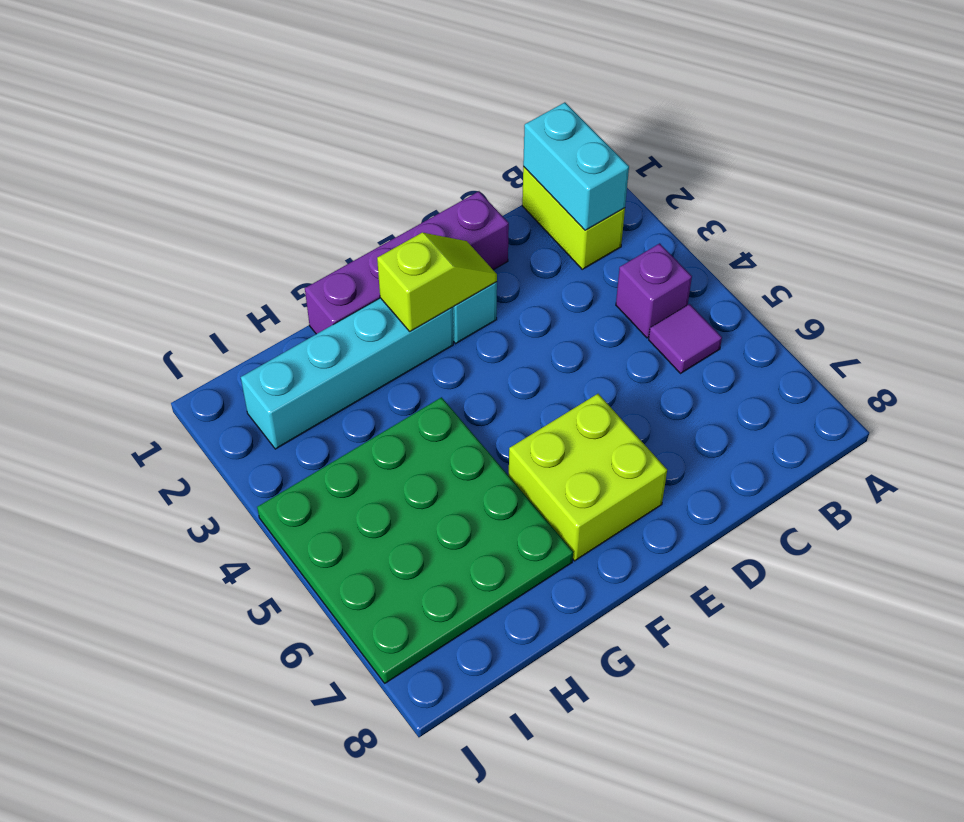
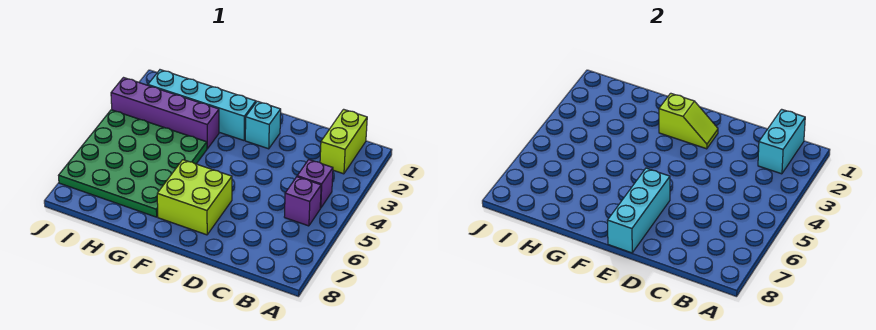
purple 1x1 tile [649,304,722,373] -> purple 1x1 brick [284,177,321,226]
purple 1x4 brick [305,191,509,334] -> purple 1x4 brick moved to [111,78,219,149]
none -> cyan 1x3 brick [607,168,670,253]

